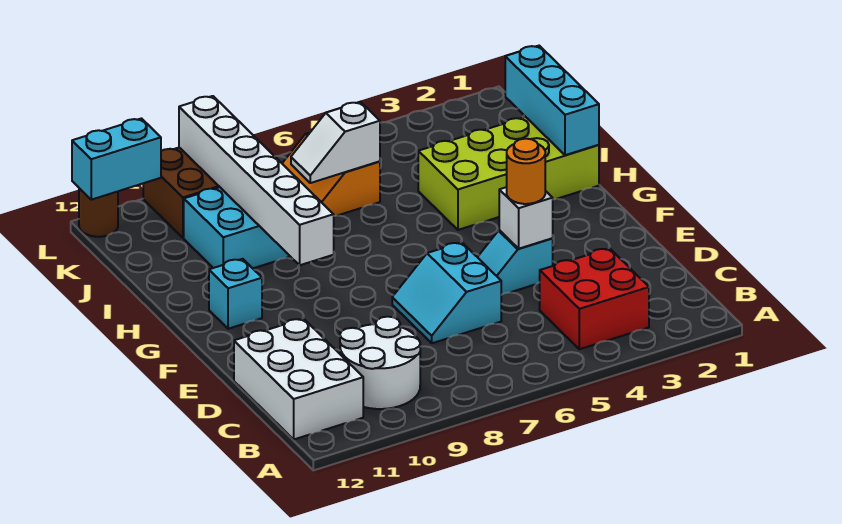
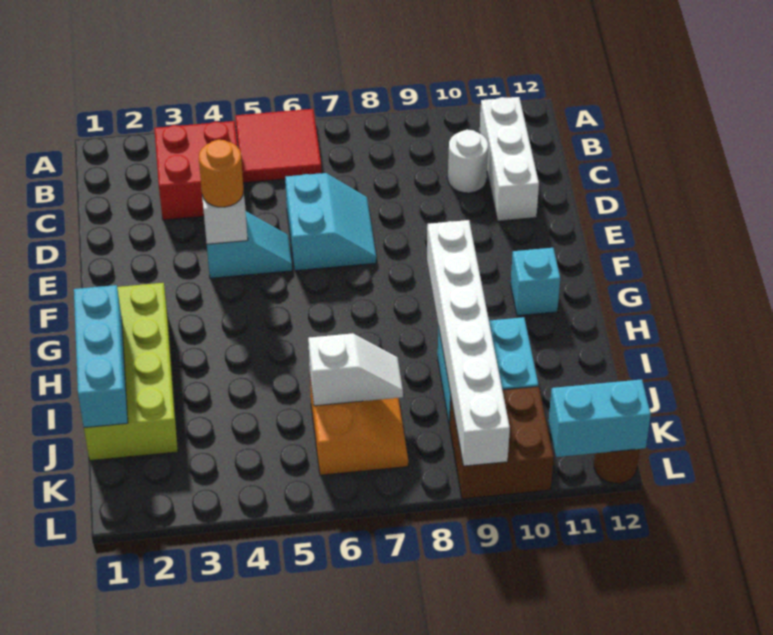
none -> red 2x2 tile [235,109,322,183]
white 2x2 round brick [340,317,420,409] -> white 1x1 round brick [448,130,488,193]
white 2x3 brick [234,318,363,439] -> white 1x3 brick [480,97,539,221]
lime 2x4 brick [418,117,599,230] -> lime 2x4 brick turned to [84,283,178,461]

